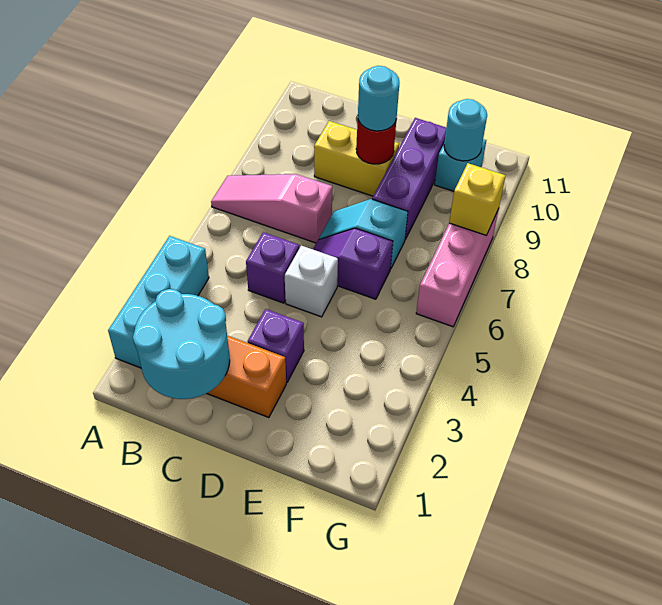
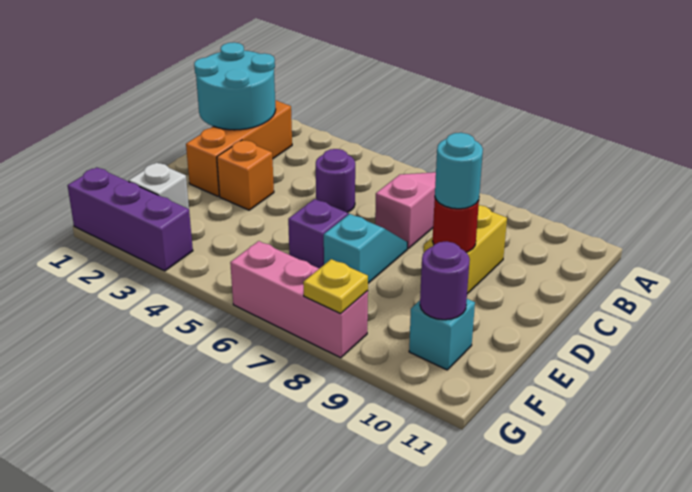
cyan 1x3 brick [108,236,209,368] -> none
purple 1x1 brick [246,232,299,303] -> purple 1x1 round brick [316,149,355,213]
purple 1x1 brick [248,309,304,382] -> orange 1x1 brick [217,140,274,210]
white 1x1 brick [285,246,338,317] -> white 1x1 brick moved to [129,163,189,209]
purple 1x3 brick [372,118,446,239] -> purple 1x3 brick moved to [67,167,193,271]
cyan 1x1 round brick [444,99,487,161] -> purple 1x1 round brick [420,241,470,320]
yellow 1x1 brick [449,163,506,235] -> yellow 1x1 plate [303,259,368,313]

